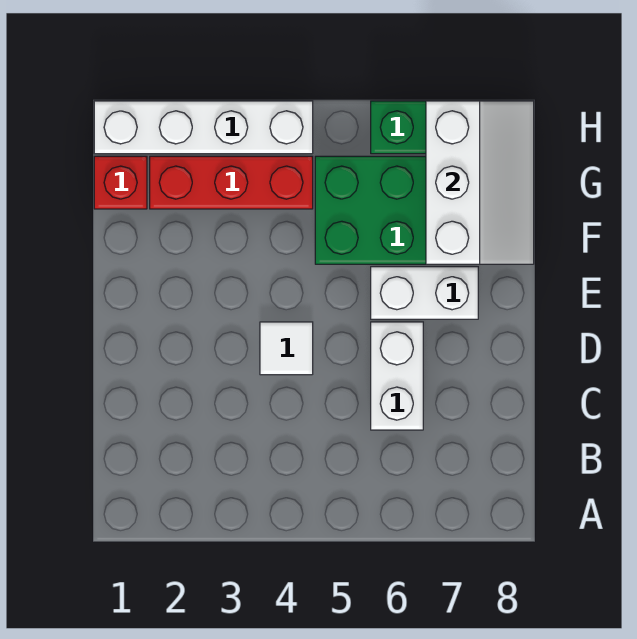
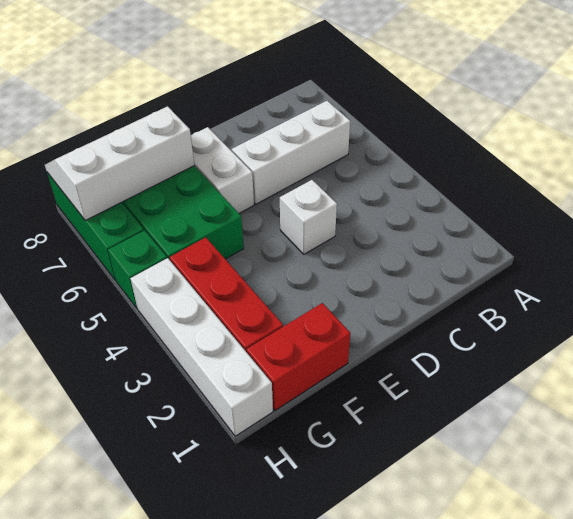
white 1x2 brick [371,322,423,430] -> white 1x3 brick [232,101,350,204]
white 1x1 tile [260,322,313,375] -> white 1x1 brick [280,180,337,254]
red 1x1 brick [94,156,147,209] -> red 1x2 brick [247,303,350,410]
none -> green 1x1 brick [108,230,167,308]

